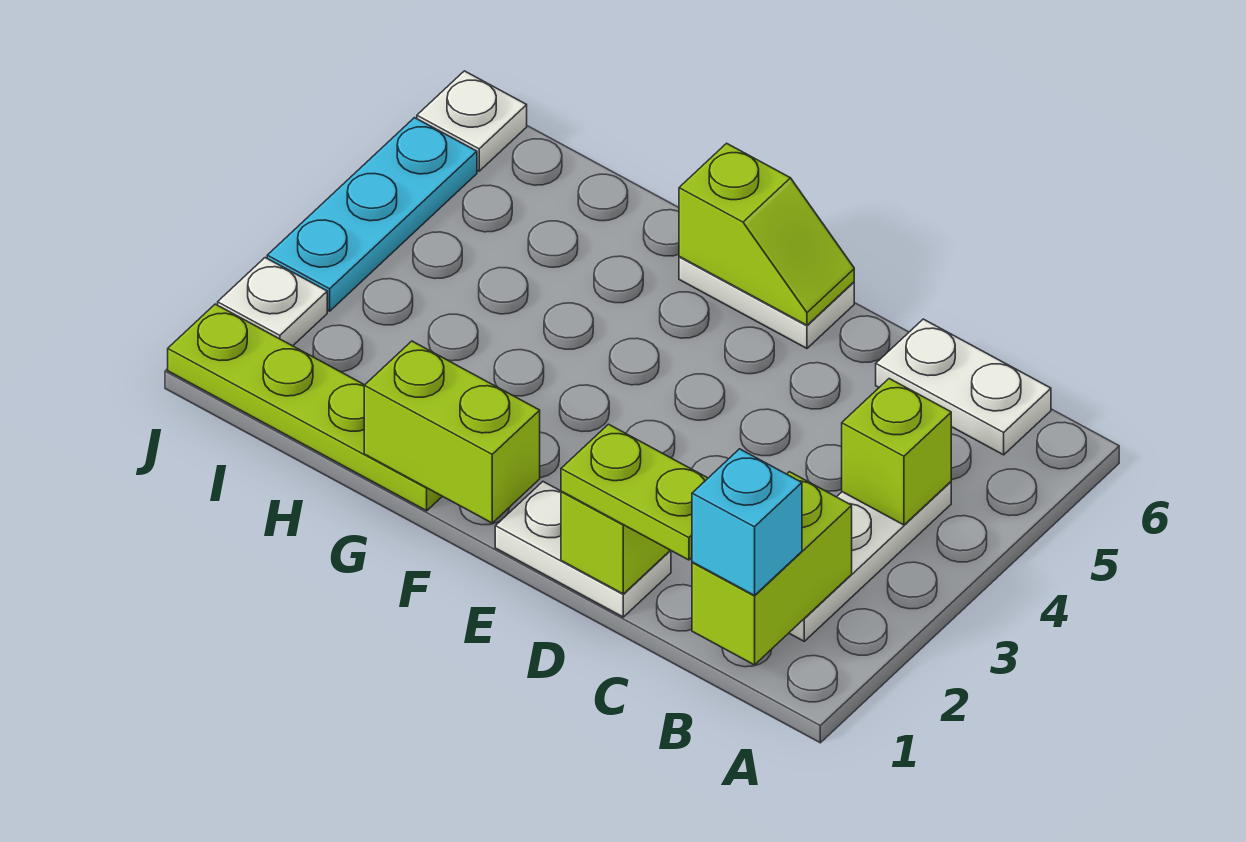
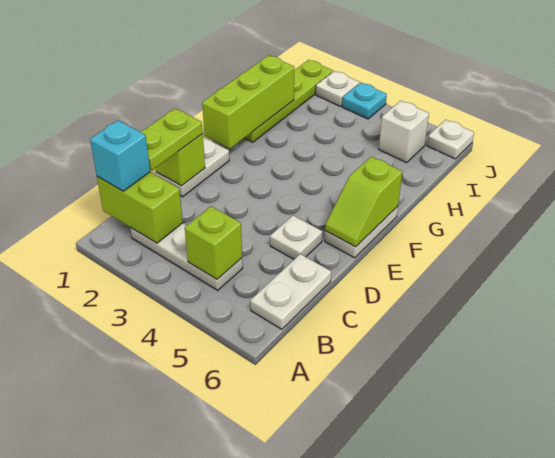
none -> white 1x1 plate [270,216,322,259]
lime 1x2 brick [364,341,540,523] -> lime 1x3 brick [202,55,294,149]
none -> white 1x1 brick [379,101,429,163]
cyan 1x3 plate [267,118,477,311] -> cyan 1x1 plate [342,83,387,119]

